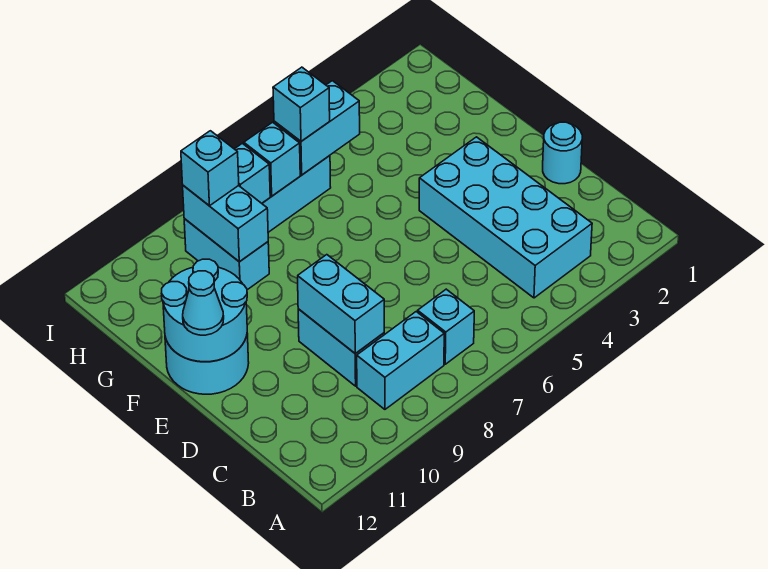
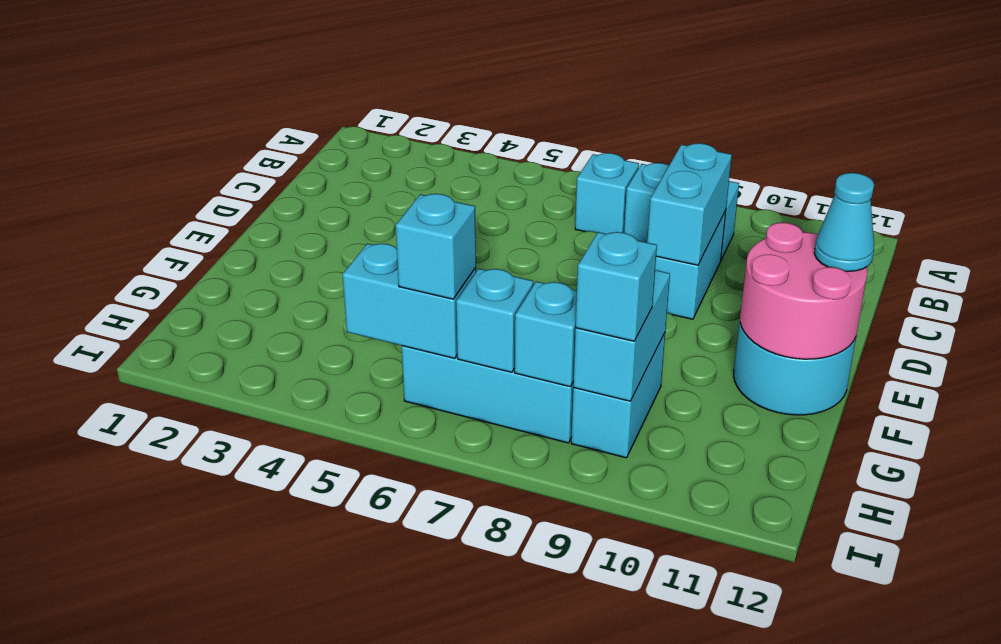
cyan 2x4 brick [419,137,592,298] -> none
cyan 1x1 round brick [543,122,582,184] -> none
cyan 2x2 round brick [162,259,247,362] -> pink 2x2 round brick [740,223,867,359]

